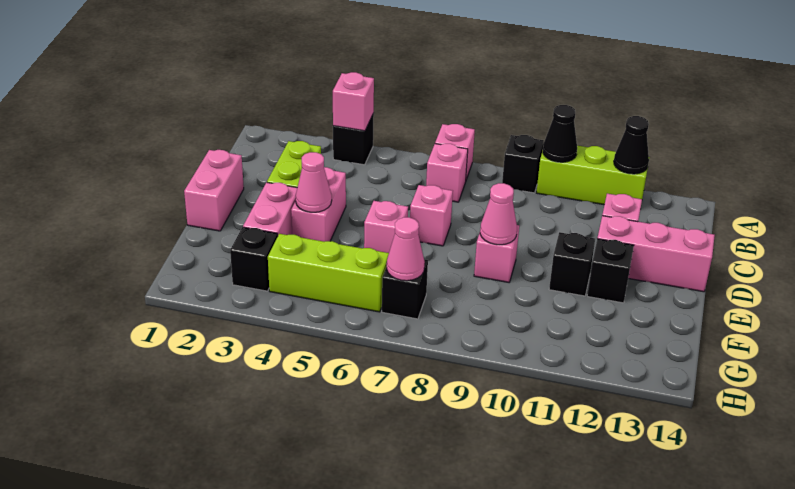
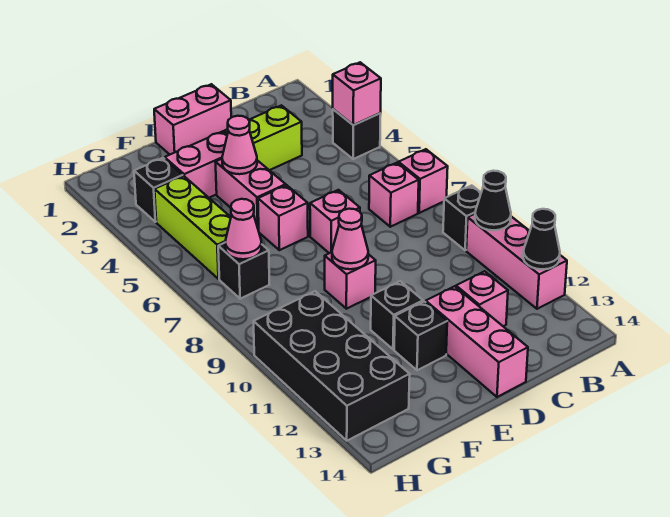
lime 1x3 brick [536,146,650,205] -> pink 1x3 brick [466,214,567,309]
pink 1x2 brick [291,167,346,242] -> pink 1x2 brick turned to [215,159,286,231]
none -> black 2x4 brick [254,291,410,441]

